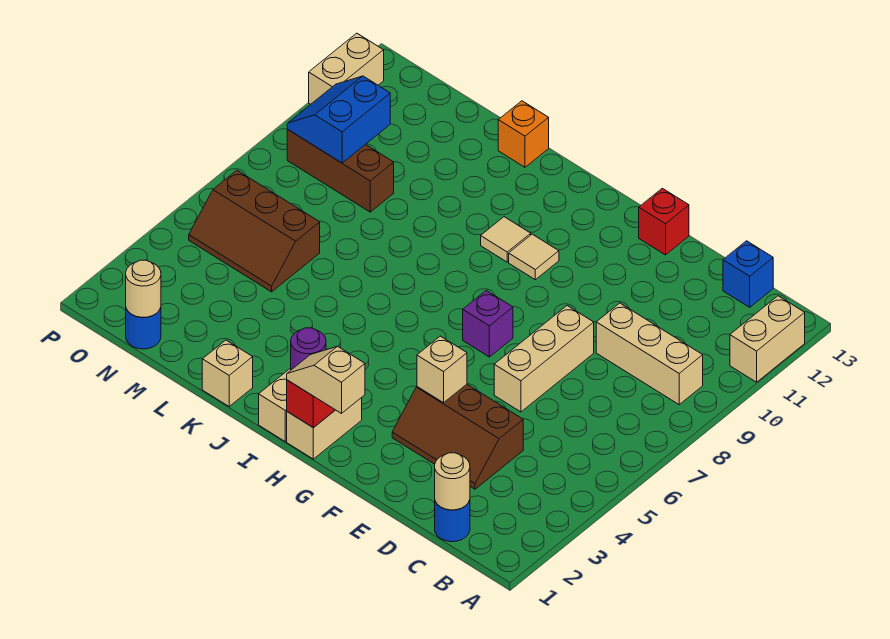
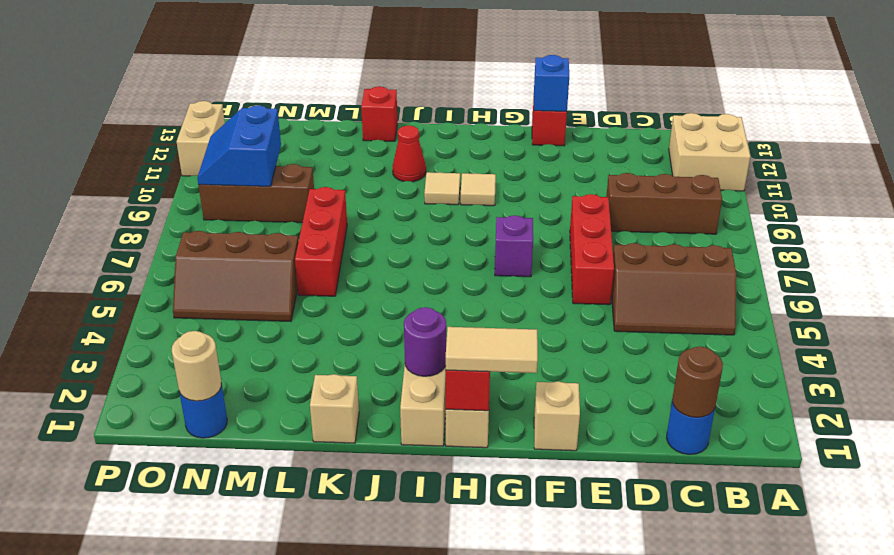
tan 1x2 brick [730,296,805,382] -> tan 2x2 brick [669,113,750,191]
tan 1x3 brick [596,303,703,405] -> brown 1x3 brick [606,173,722,234]
tan 1x1 round brick [435,453,470,510] -> brown 1x1 round brick [672,346,723,417]
blue 1x1 brick [723,241,773,307] -> blue 1x1 brick moved to [534,55,569,111]
brown 2x3 slope [392,384,523,489] -> brown 2x3 slope moved to [611,243,736,335]
tan 1x3 brick [494,306,594,412] -> red 1x3 brick [570,194,614,305]
tan 1x1 brick [417,336,467,403] -> tan 1x1 brick moved to [534,381,580,451]
tan 1x2 slope [287,346,365,413] -> tan 1x2 tile [446,327,538,373]
none -> red 1x1 cone [393,126,426,182]
orange 1x1 brick [498,101,549,167] -> red 1x1 brick [361,86,397,141]
none -> red 1x3 brick [295,187,347,296]

